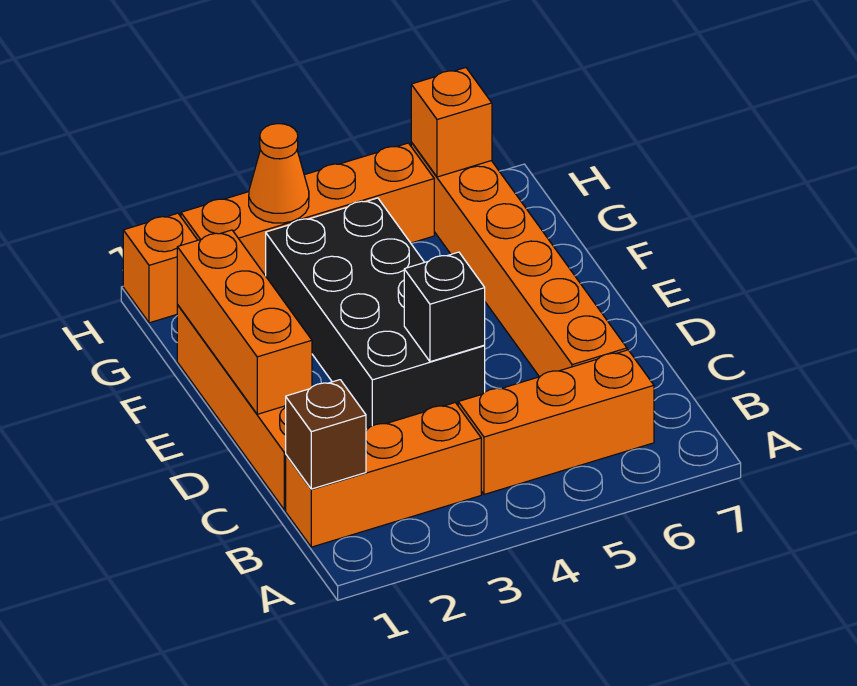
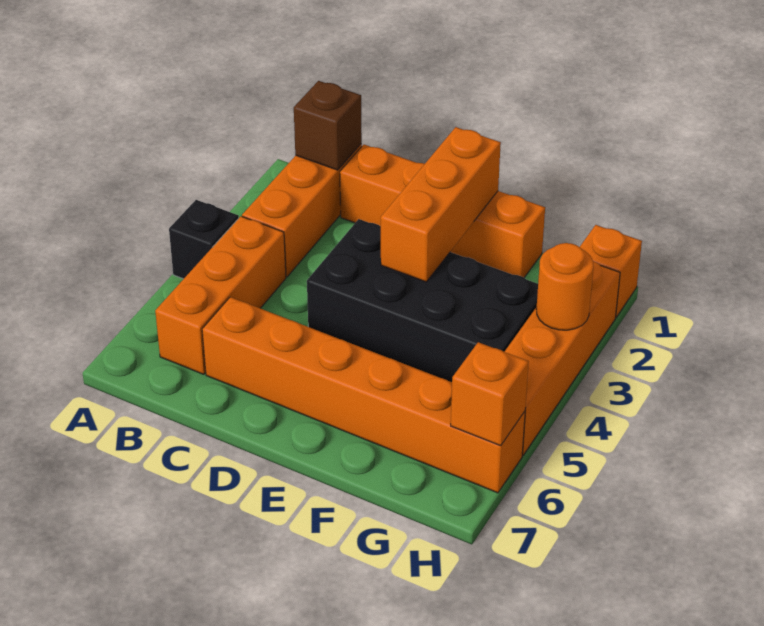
orange 1x3 brick [177,230,312,414] -> orange 1x3 brick turned to [381,127,501,282]
black 1x1 brick [404,252,485,362] -> black 1x1 brick moved to [169,200,239,279]
orange 1x1 cone [249,124,309,223] -> orange 1x1 round brick [536,243,594,330]

